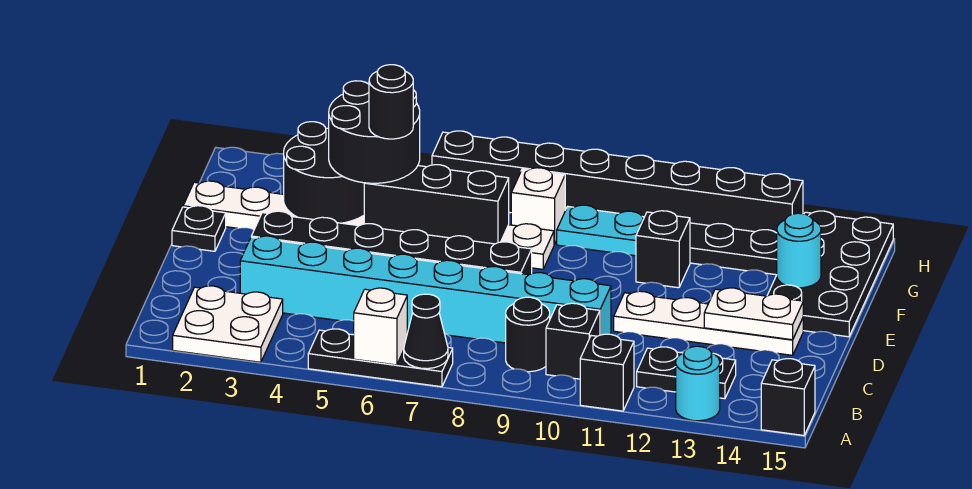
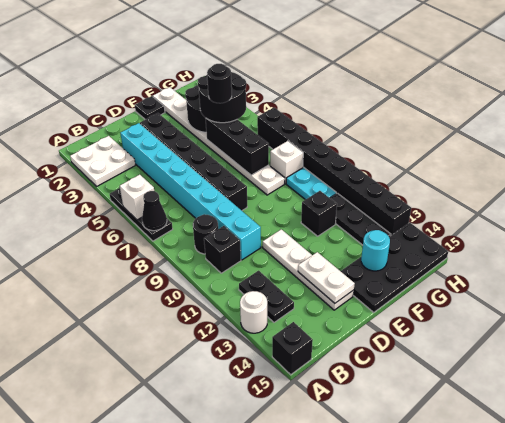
black 1x1 brick [580,334,634,411] -> none
cyan 1x1 round brick [676,346,720,421] -> white 1x1 round brick [240,291,267,333]

